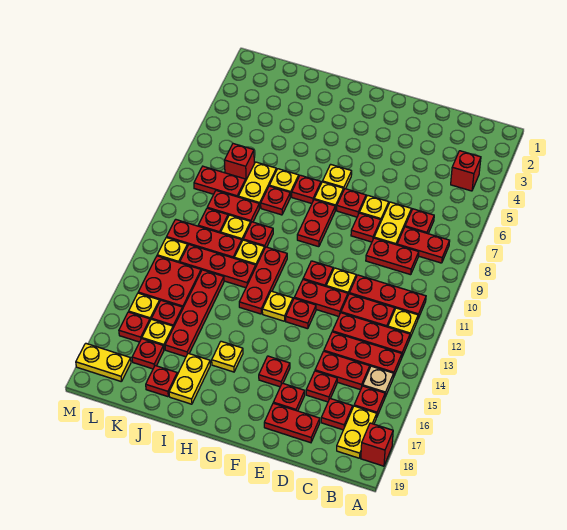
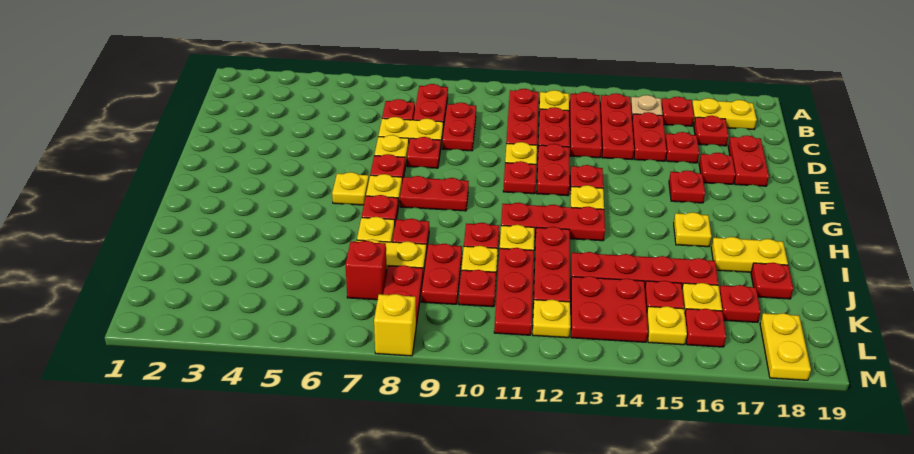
red 1x1 brick [361,423,393,466] -> none
red 1x1 brick [451,151,481,191] -> none
none -> yellow 1x1 brick [374,294,416,356]

